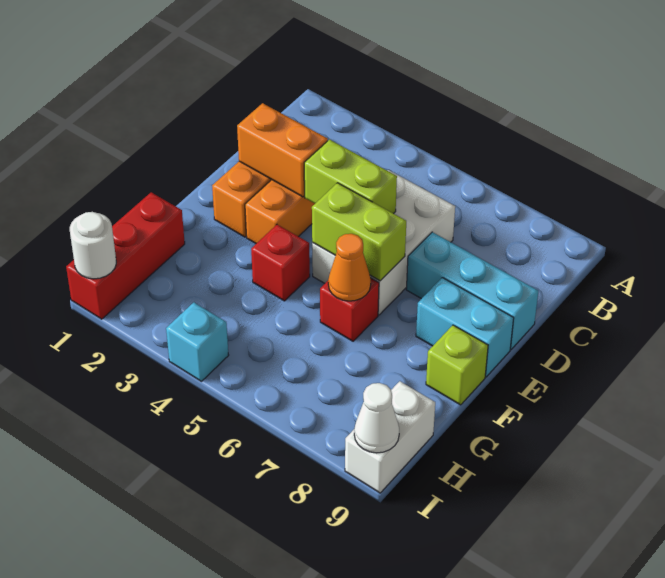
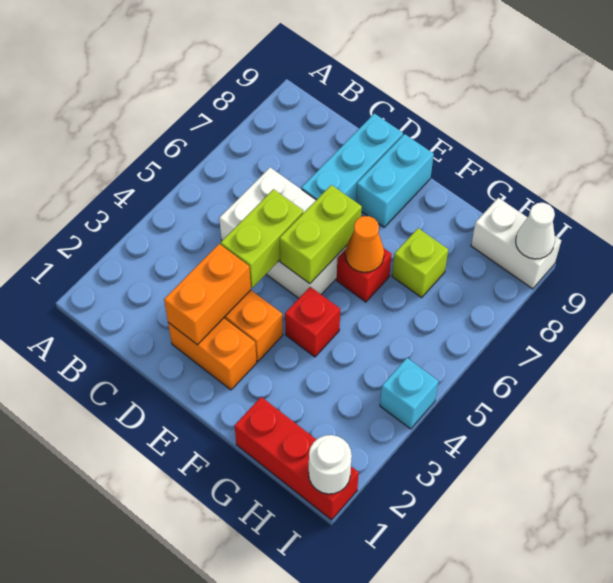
lime 1x1 brick [426,325,488,405] -> lime 1x1 brick moved to [392,228,448,297]

